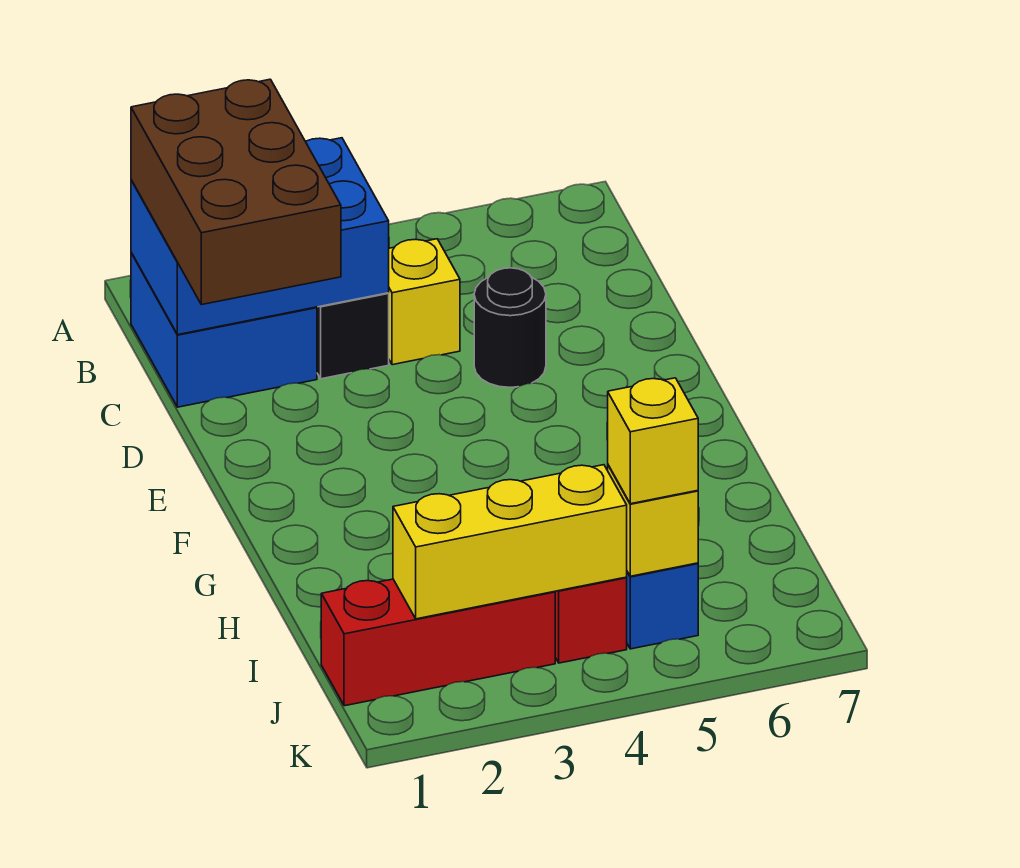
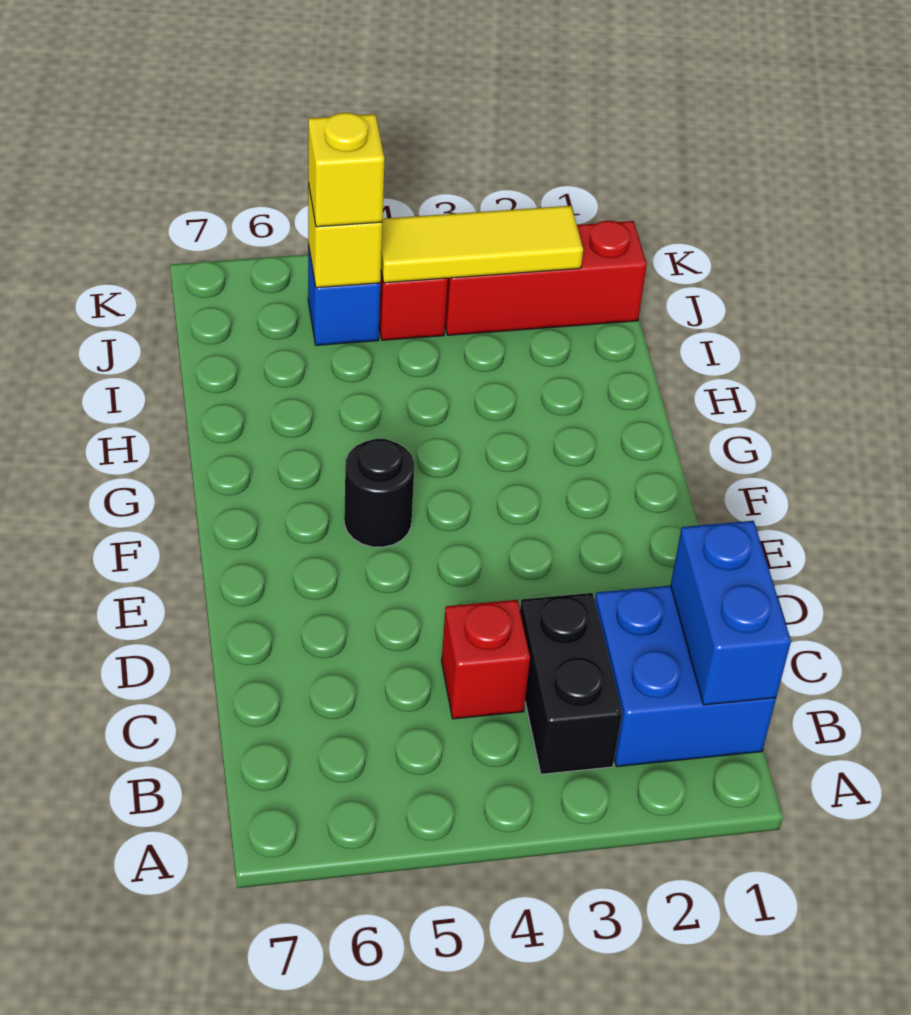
blue 2x3 brick [131,138,389,335] -> blue 1x2 brick [671,521,791,705]
brown 2x3 brick [131,79,341,305] -> none
yellow 1x1 brick [388,239,460,365] -> red 1x1 brick [442,600,530,719]
black 1x1 round brick [474,268,546,387] -> black 1x1 round brick moved to [344,439,414,547]
yellow 1x3 brick [393,465,627,619] -> yellow 1x3 tile [381,206,583,283]

